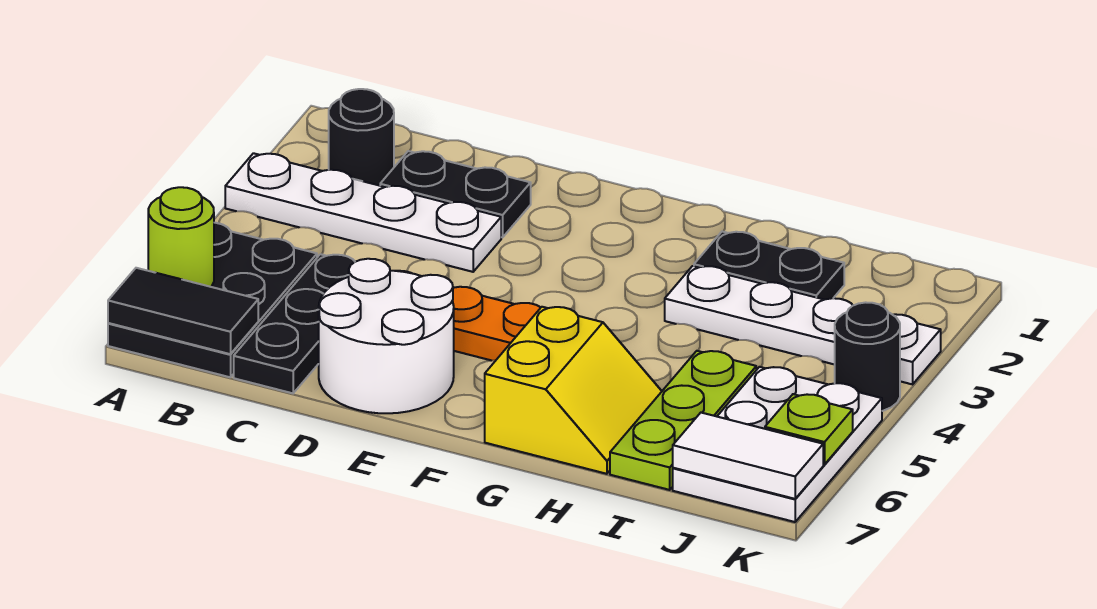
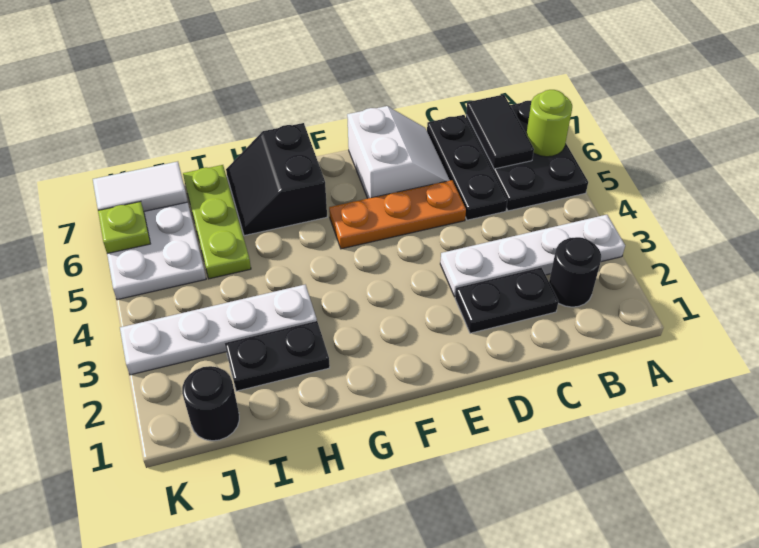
black 1x2 tile [108,268,258,354] -> black 1x2 tile turned to [466,95,534,169]
white 2x2 round brick [319,259,454,413] -> white 2x2 slope [347,106,450,199]
yellow 2x2 slope [485,307,662,474] -> black 2x2 slope [226,123,327,236]
black 1x1 round brick [835,302,900,411] -> black 1x1 round brick moved to [182,366,239,441]

